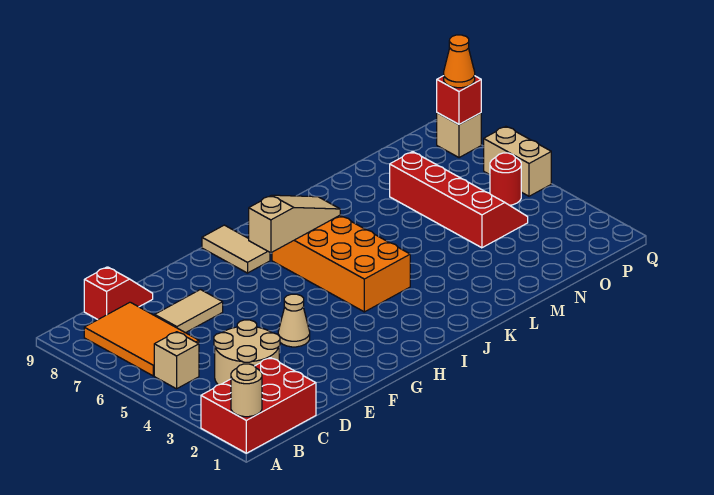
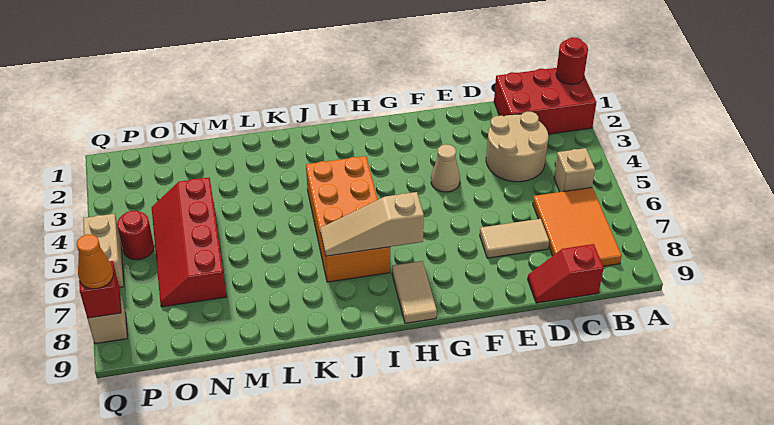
tan 1x1 round brick [231,364,262,417] -> red 1x1 round brick [556,37,588,84]

